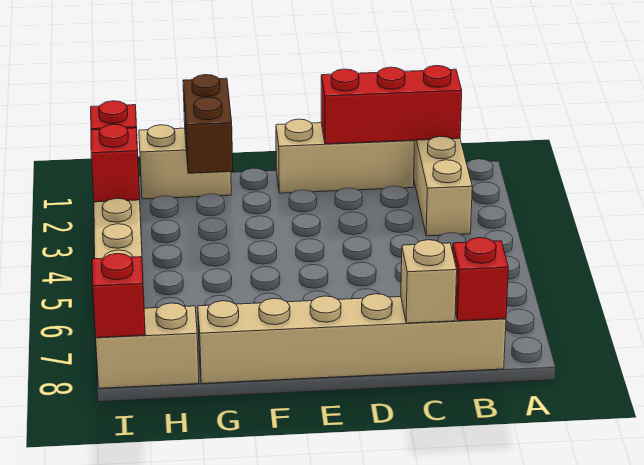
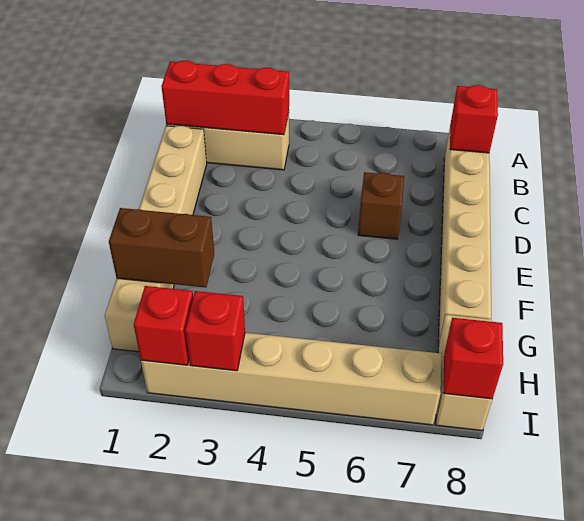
red 1x3 brick [321,66,462,144] -> red 1x3 brick turned to [161,61,289,135]
tan 1x1 brick [401,240,457,323] -> none
none -> brown 1x1 brick [358,172,404,239]

